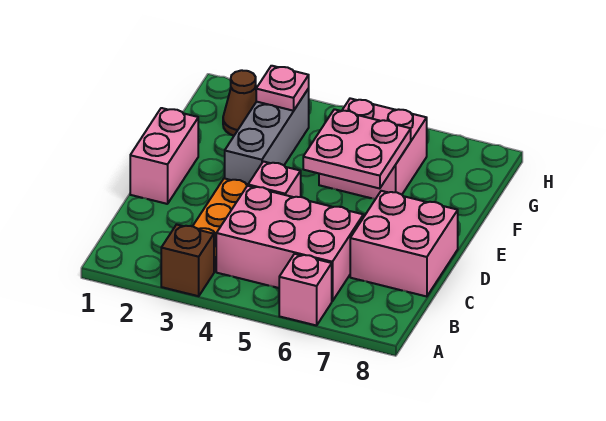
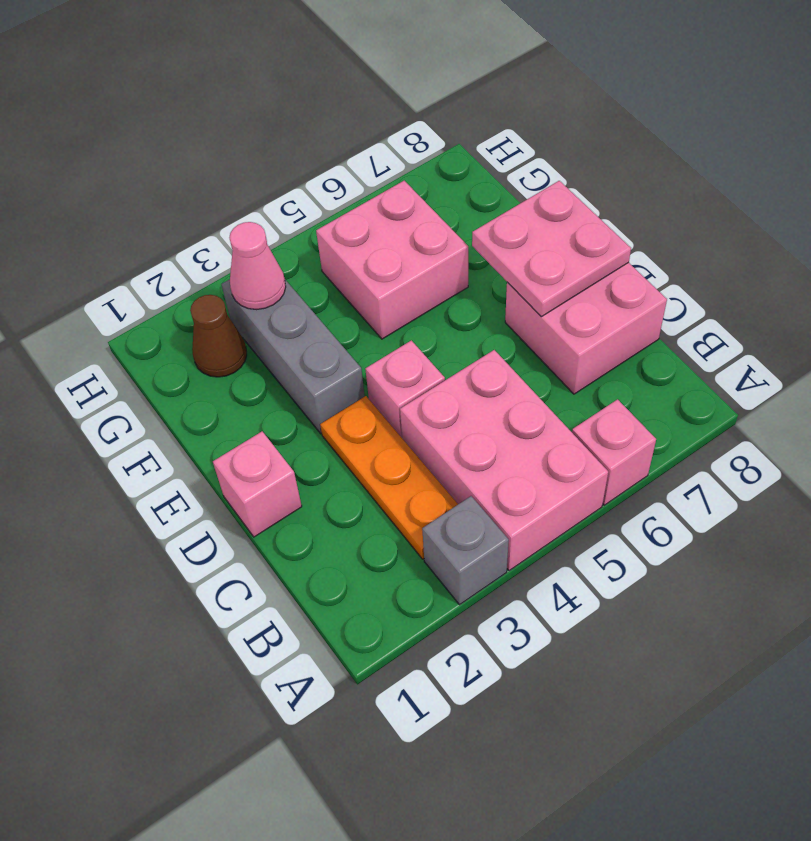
brown 1x1 brick [161,225,214,296] -> grey 1x1 brick [422,496,509,605]
pink 2x3 brick [216,186,363,301] -> pink 2x3 brick turned to [400,350,608,571]
pink 1x2 brick [130,108,198,204] -> pink 1x1 brick [213,431,302,537]
pink 2x2 plate [303,109,411,189] -> pink 2x2 plate moved to [472,181,631,317]
pink 1x1 plate [256,66,309,111] -> pink 1x1 cone [229,222,286,310]

